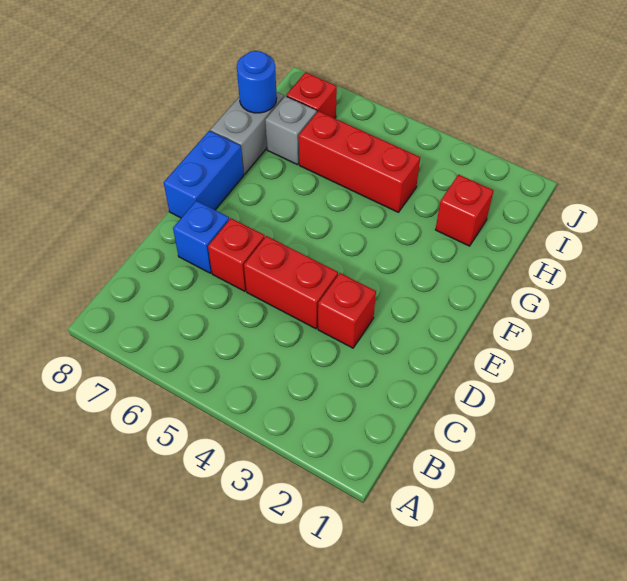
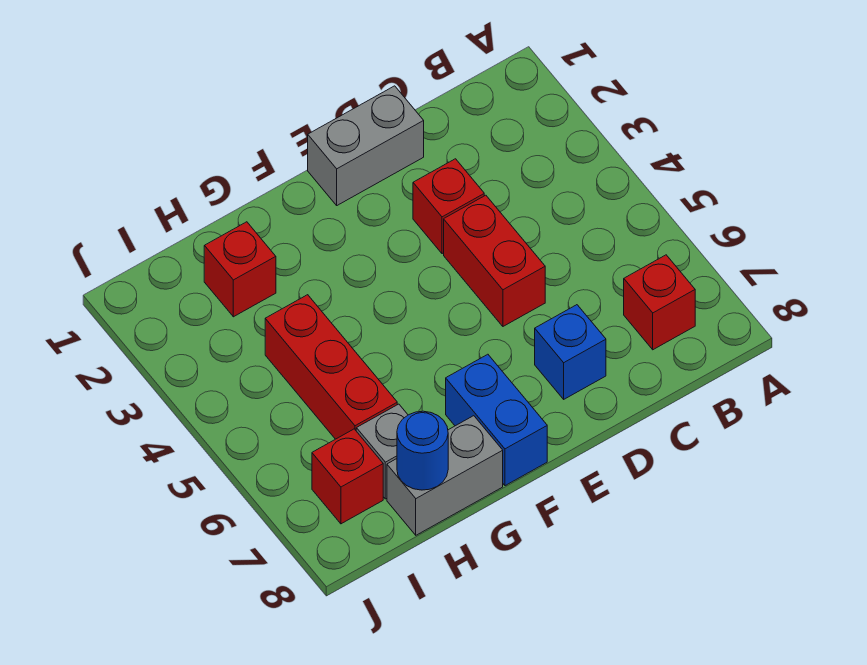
none -> grey 1x2 brick [308,86,424,205]
red 1x1 brick [208,218,265,291] -> red 1x1 brick moved to [624,255,695,350]
blue 1x2 brick [164,131,243,218] -> blue 1x2 brick turned to [446,354,547,486]

